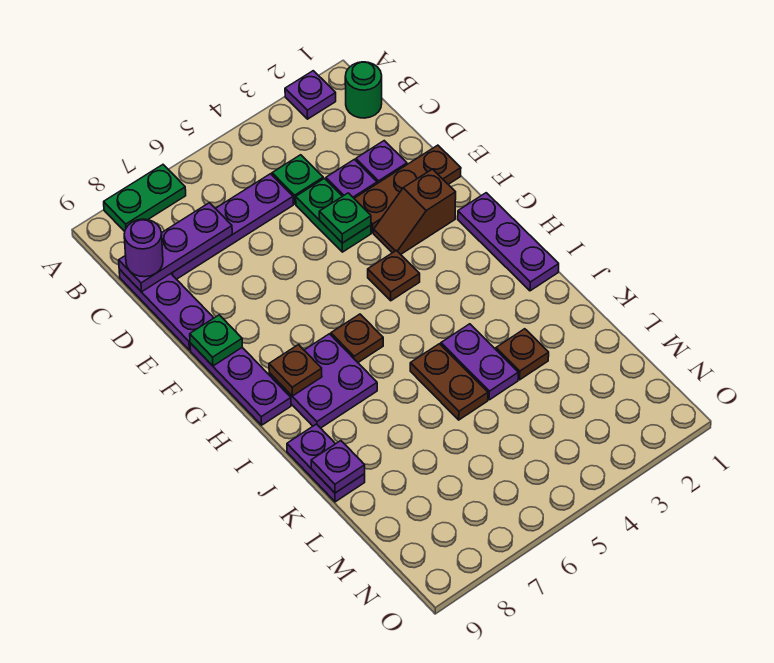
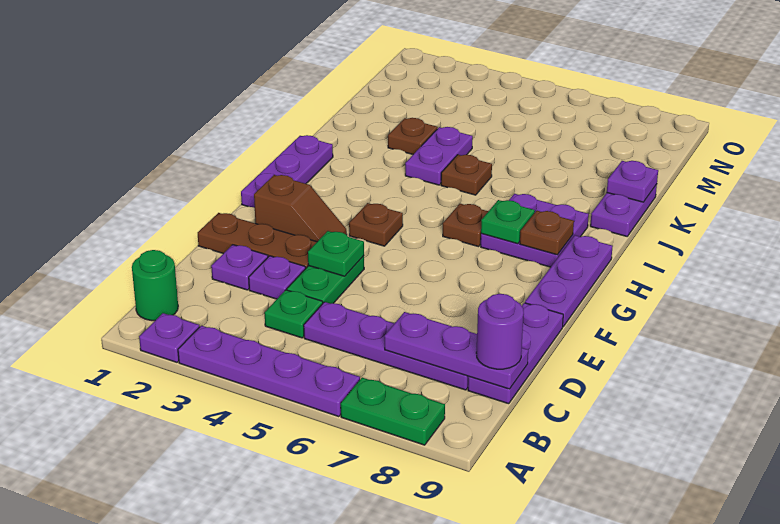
none -> purple 1x4 plate [178,326,360,417]
green 1x1 plate [190,315,242,366] -> green 1x1 plate moved to [481,200,535,244]
brown 1x2 plate [410,344,488,420] -> brown 1x1 plate [441,155,492,195]

